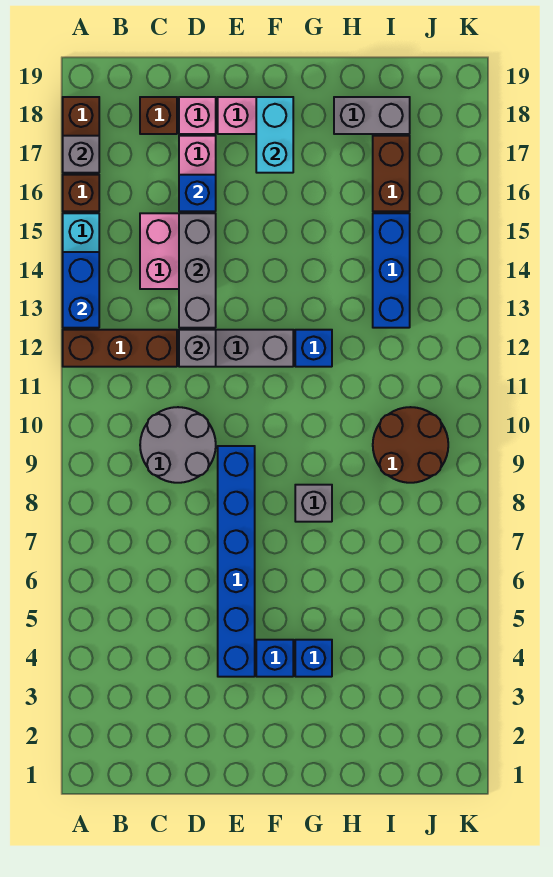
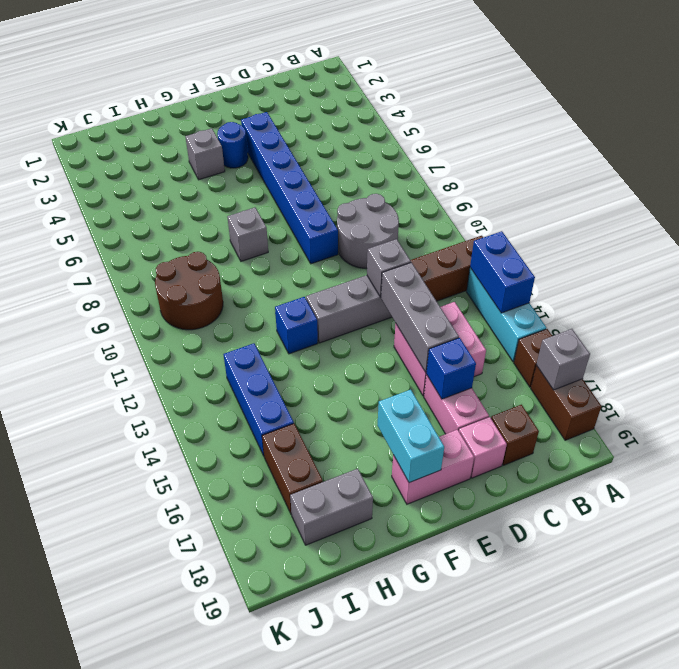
blue 1x1 brick [256,640,293,677] -> blue 1x1 round brick [217,122,248,168]
blue 1x1 brick [295,640,332,677] -> grey 1x1 brick [185,128,225,180]

